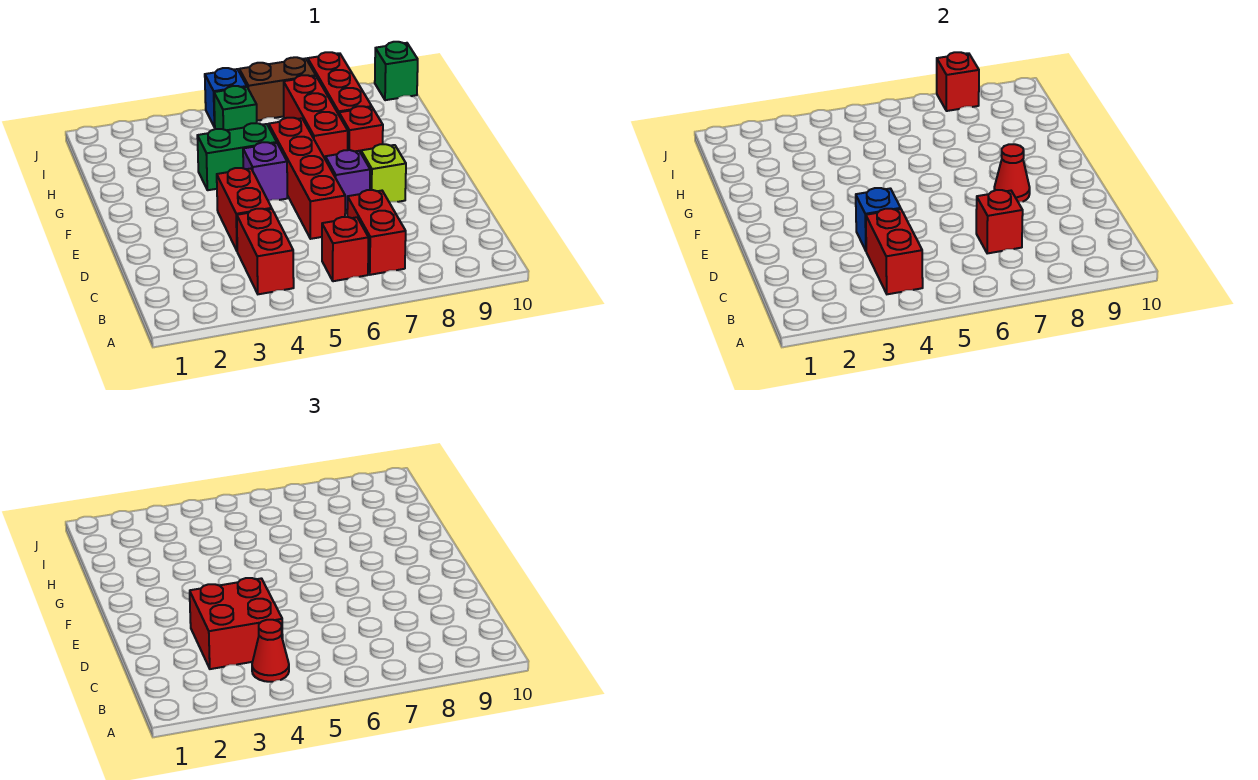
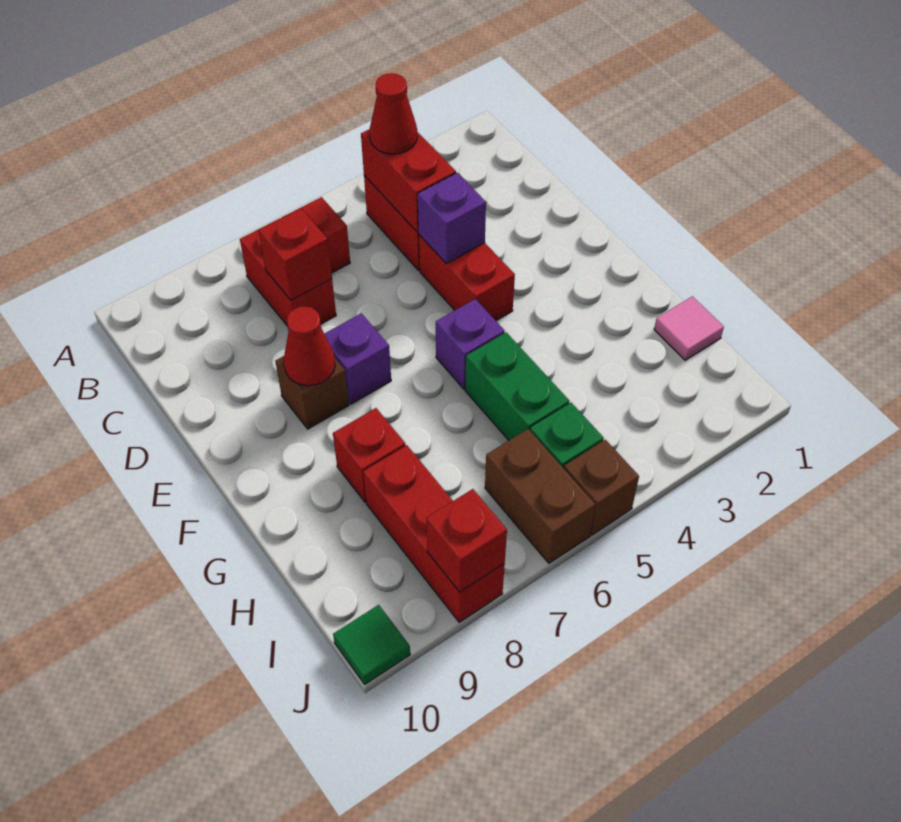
red 2x2 brick [190,578,283,669] -> none
blue 1x1 brick [856,188,901,251] -> purple 1x1 brick [418,173,486,263]
red 1x4 brick [269,118,345,239] -> none
lime 1x1 brick [361,144,406,202] -> brown 1x1 brick [275,356,349,429]
green 1x2 brick [197,123,277,190] -> green 1x2 brick turned to [465,332,569,440]
red 1x3 brick [284,75,348,158] -> none
none -> pink 1x1 tile [654,296,724,360]
blue 1x1 brick [205,68,247,127] -> brown 1x1 brick [564,440,639,535]
brown 1x2 brick [239,57,316,121] -> brown 1x2 brick turned to [485,429,595,563]
green 1x1 brick [375,42,418,100] -> green 1x1 tile [333,605,410,684]

